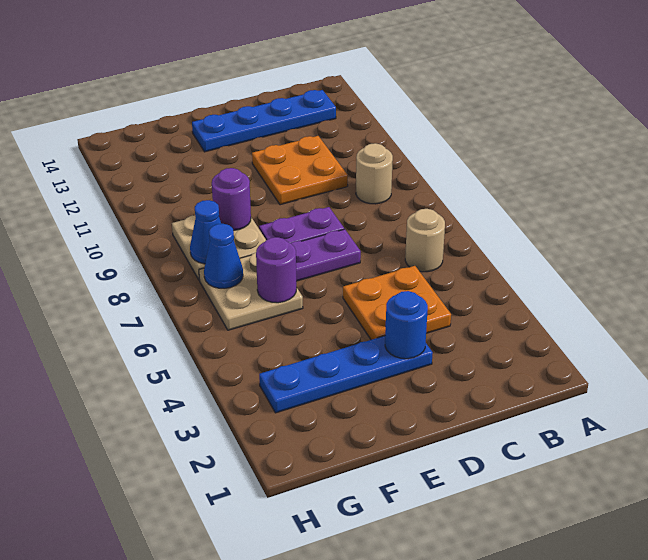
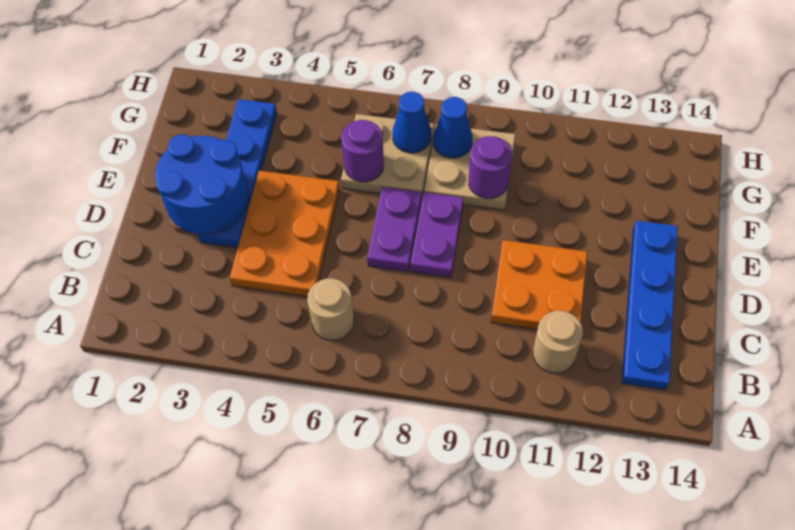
tan 1x1 round brick [356,143,393,204] -> tan 1x1 round brick moved to [533,311,583,373]
orange 2x2 plate [343,266,451,340] -> orange 2x3 plate [230,171,340,297]
blue 1x1 round brick [385,291,428,359] -> blue 2x2 round brick [155,134,249,234]

